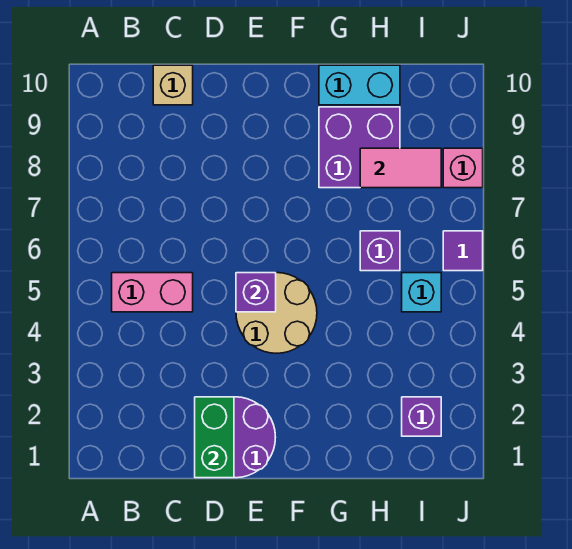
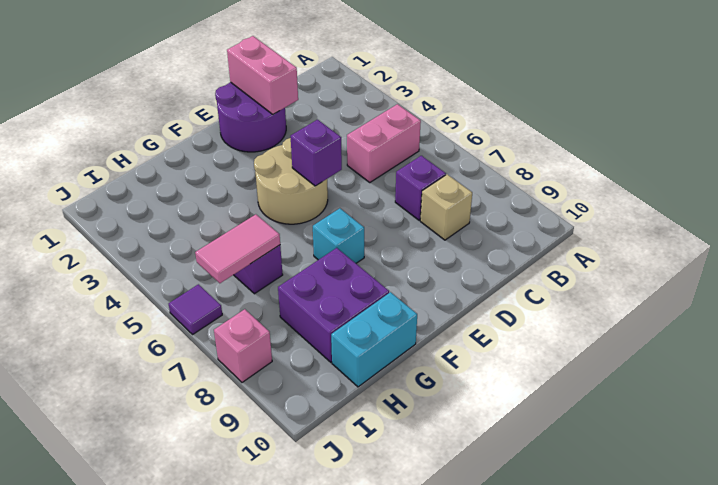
tan 1x1 brick [153,65,193,105] -> tan 1x1 brick moved to [420,174,472,240]
green 1x2 brick [195,397,234,478] -> pink 1x2 brick [227,36,298,114]
pink 1x2 tile [360,148,441,188] -> pink 1x2 tile moved to [195,214,280,283]
purple 1x1 brick [402,397,441,436] -> purple 1x1 brick moved to [395,156,446,220]
cyan 1x1 brick [402,273,441,312] -> cyan 1x1 brick moved to [313,208,364,263]

